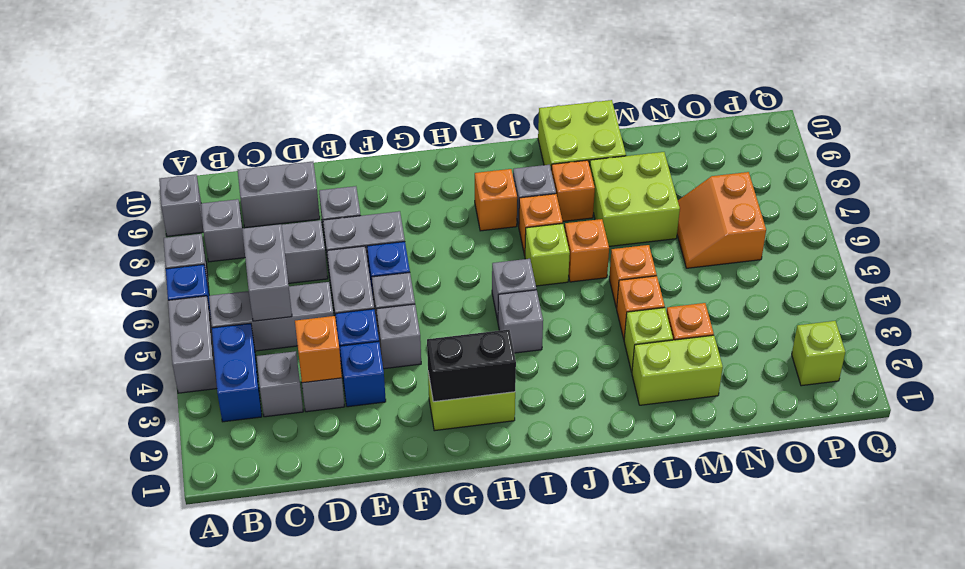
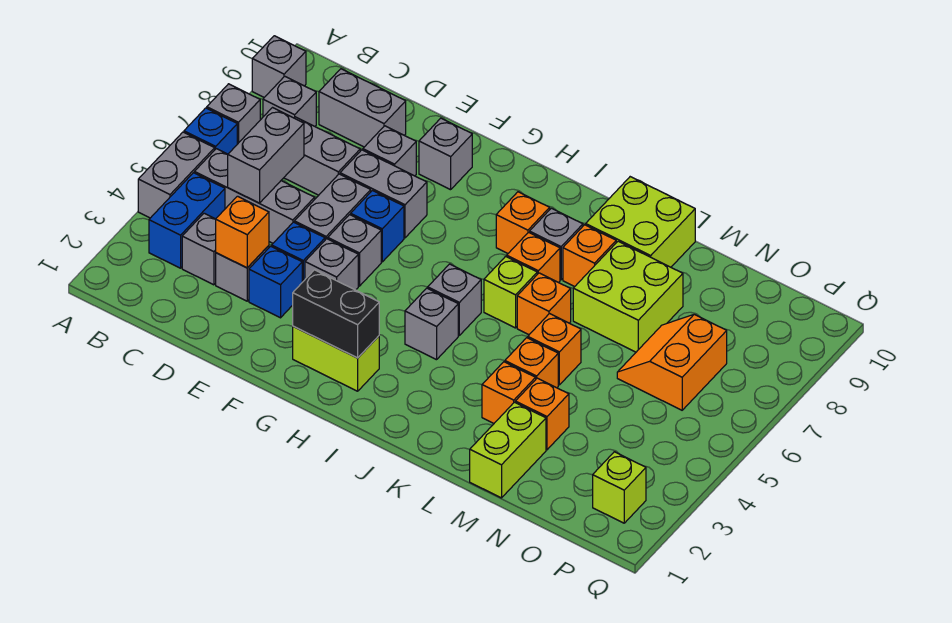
none -> grey 1x1 brick [419,118,472,190]
lime 1x2 brick [632,335,723,405] -> lime 1x2 brick turned to [470,402,546,498]
lime 1x1 brick [624,308,673,372] -> orange 1x1 brick [482,362,536,423]

